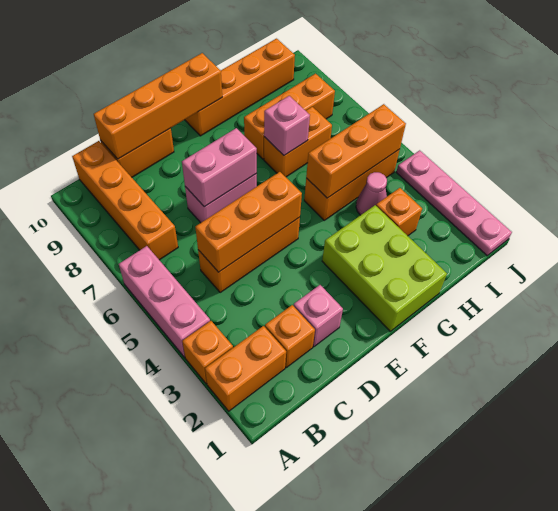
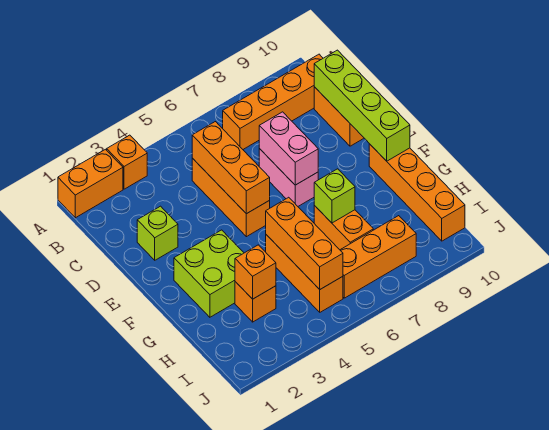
orange 1x2 brick [205,326,286,411] -> orange 1x2 brick turned to [58,149,123,218]
pink 1x3 brick [119,246,210,357] -> none
orange 1x1 brick [265,305,315,368] -> orange 1x1 brick moved to [235,245,276,299]
orange 1x4 brick [94,53,222,159] -> lime 1x4 brick [314,50,410,161]
pink 1x1 brick [294,285,343,347] -> lime 1x1 brick [137,206,178,260]
lime 2x3 brick [322,205,447,331] -> lime 2x2 brick [174,230,244,317]
pink 1x1 brick [264,96,310,155] -> lime 1x1 brick [314,169,355,223]
orange 1x3 brick [244,74,335,159] -> orange 1x3 brick turned to [340,216,416,298]
pink 1x1 cone [356,172,387,215] -> none
pink 1x4 plate [396,150,512,256] -> none

